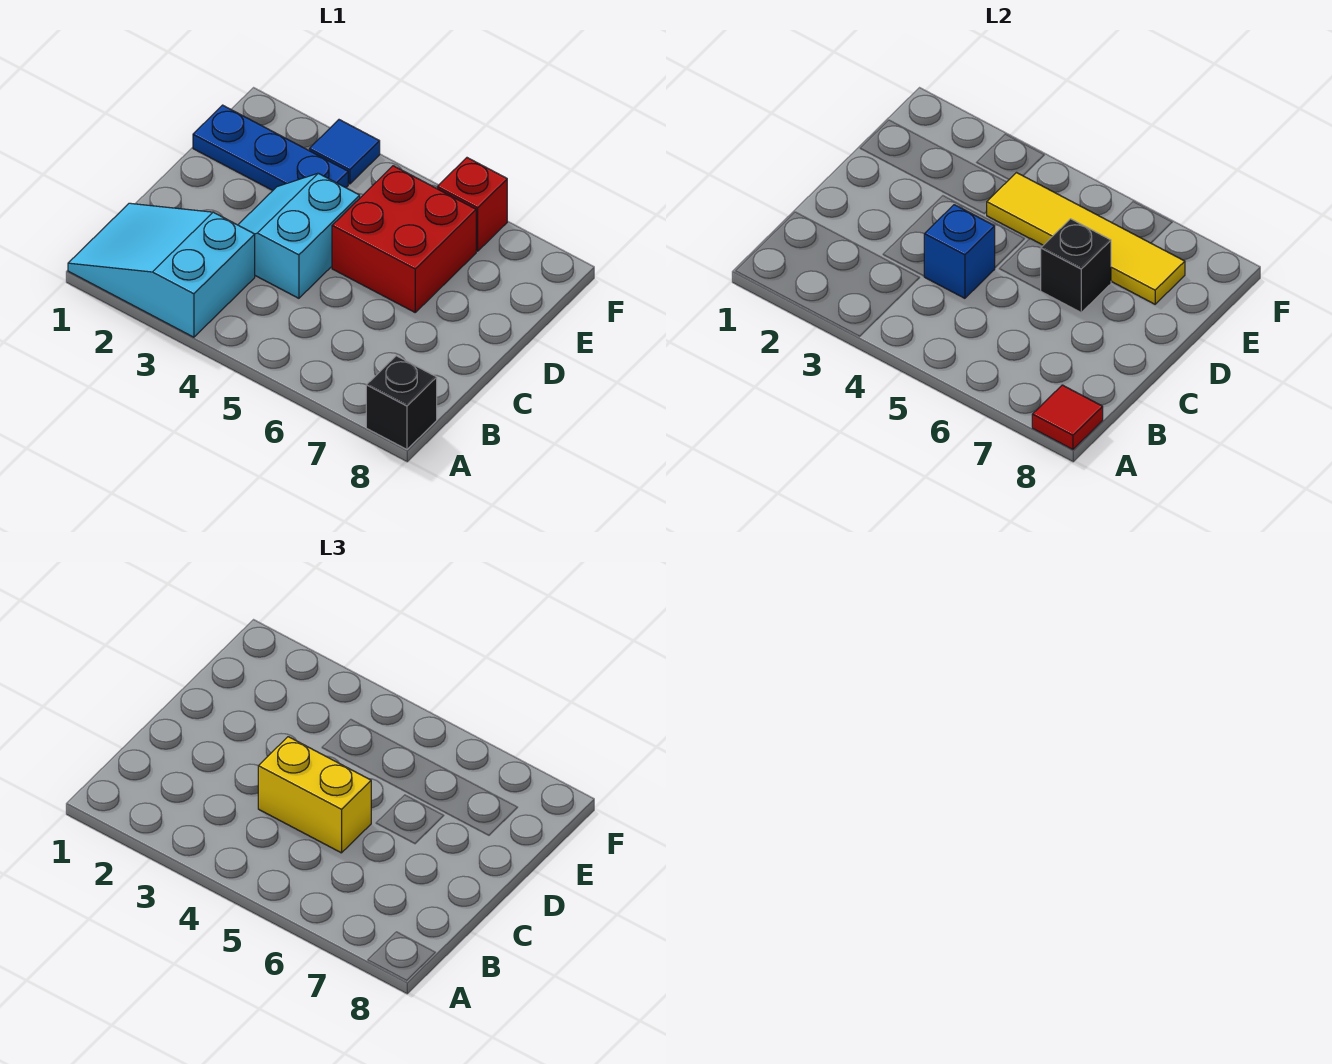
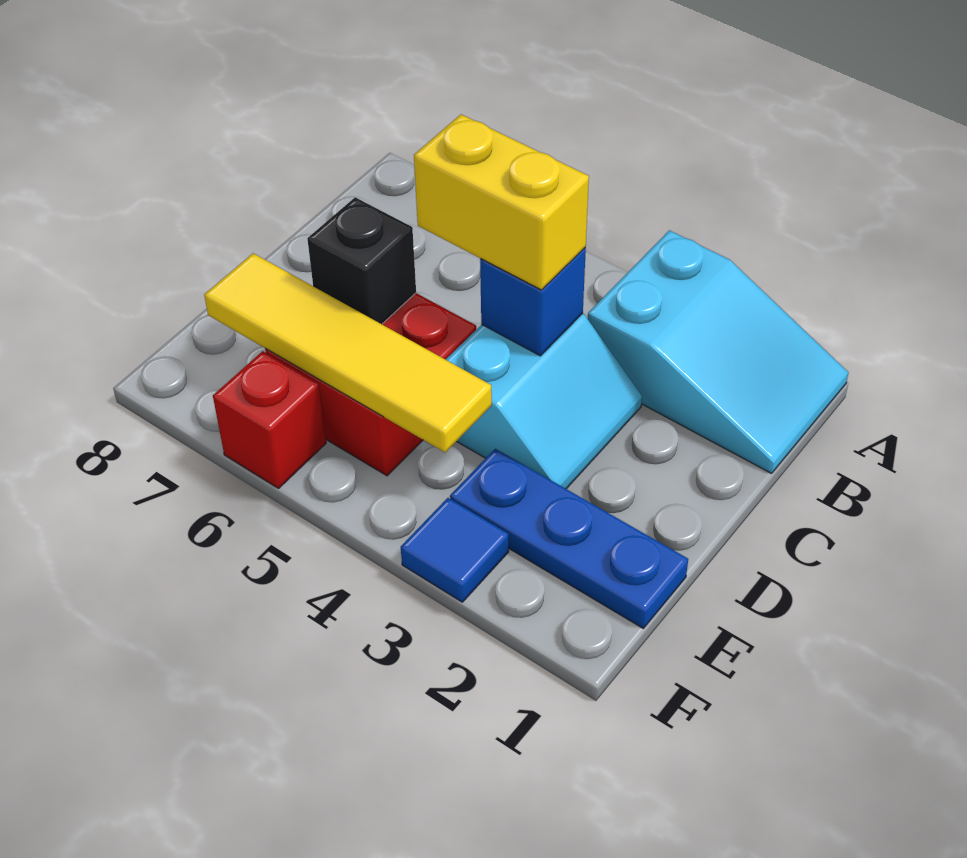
black 1x1 brick [366,356,437,449] -> none
red 1x1 tile [1032,385,1103,449] -> none

